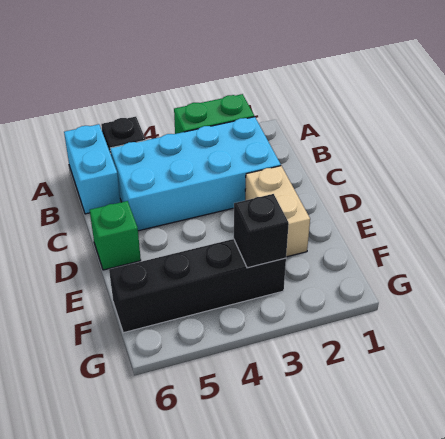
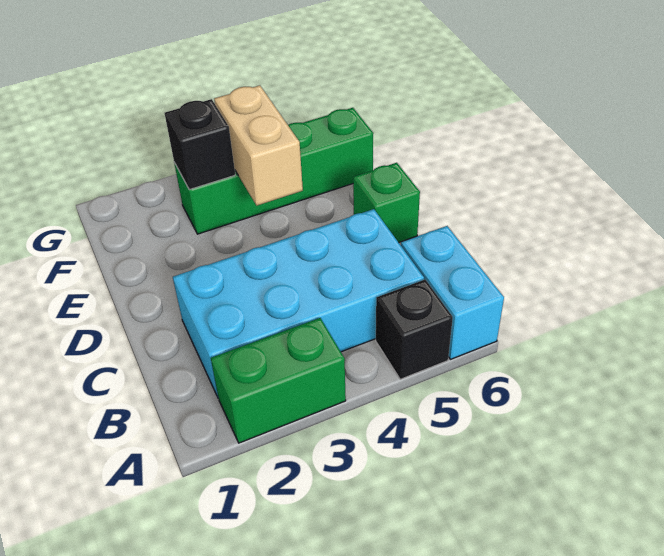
tan 1x2 brick [245,166,310,257] -> tan 1x2 brick moved to [214,85,303,205]
black 1x4 brick [109,239,286,333] -> green 1x4 brick [174,108,373,234]

